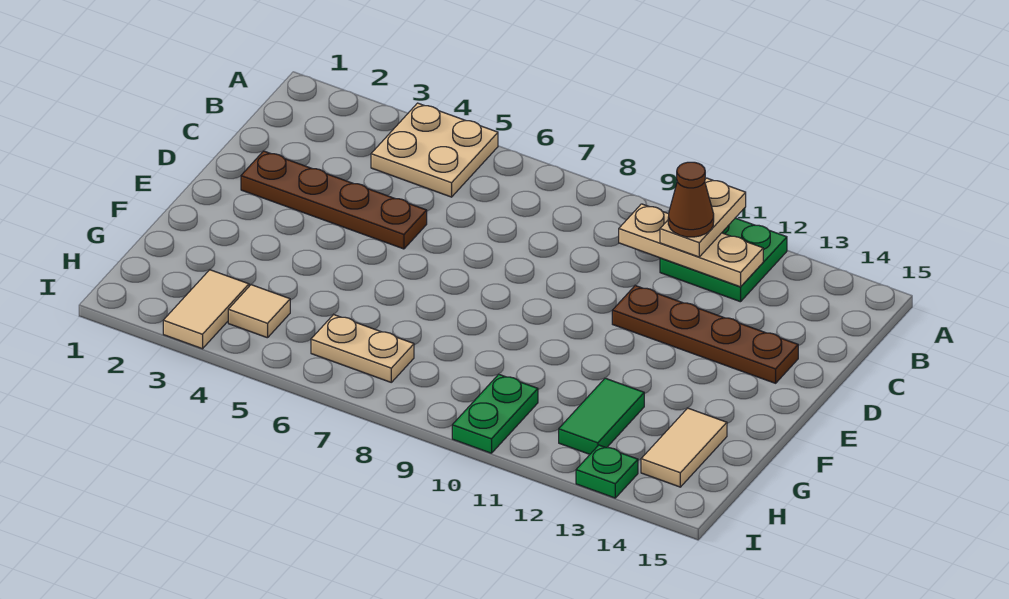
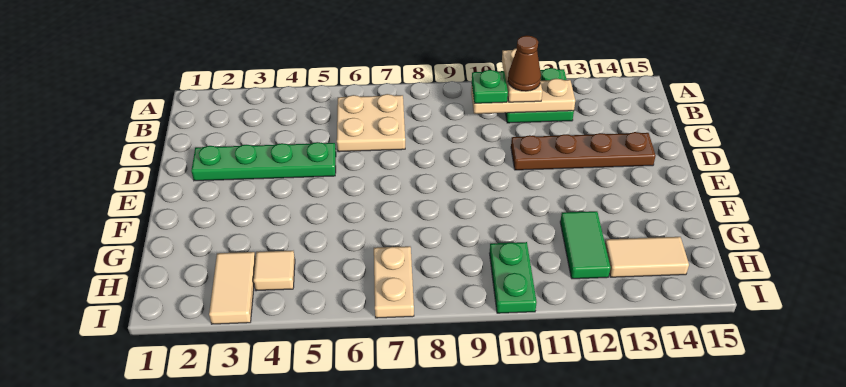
tan 2x2 plate [371,103,498,197] -> tan 2x2 plate moved to [337,94,405,152]
brown 1x4 plate [241,151,427,249] -> green 1x4 plate [191,142,336,181]
tan 1x2 tile [641,408,727,487] -> tan 1x2 tile turned to [605,237,689,277]
tan 1x2 plate [311,315,414,382] -> tan 1x2 plate turned to [374,246,414,318]
green 1x1 plate [576,445,638,498] -> green 1x1 plate moved to [472,70,508,103]

